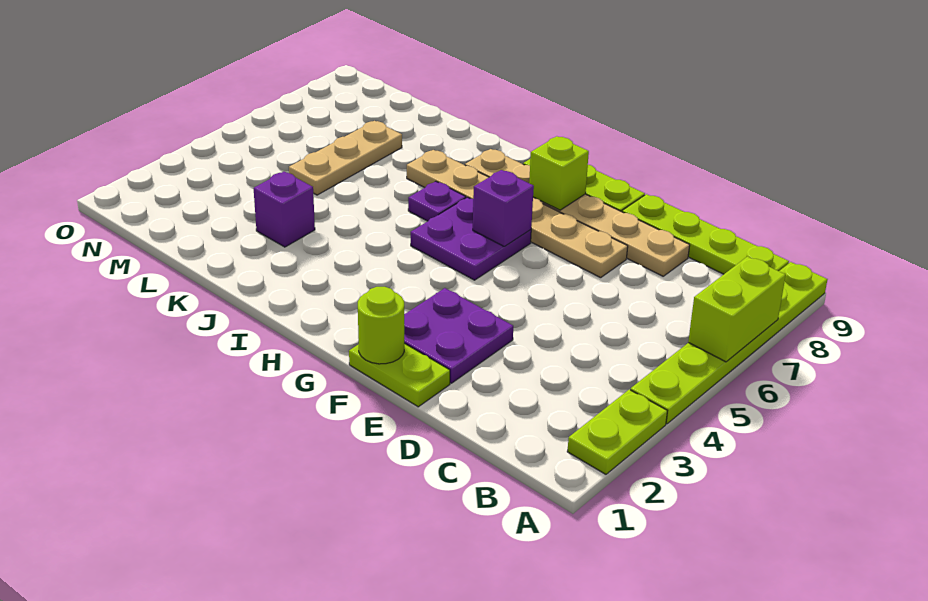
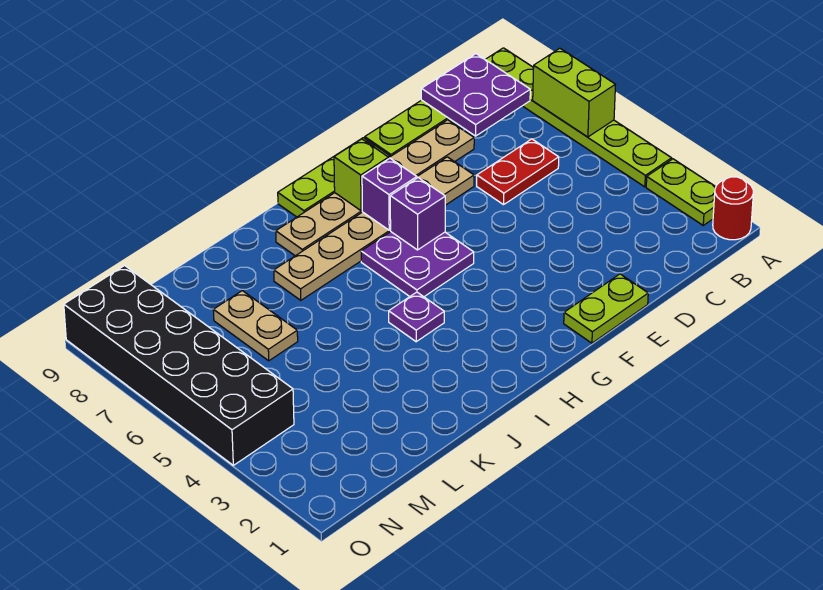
none -> red 1x1 round brick [713,177,753,240]
none -> red 1x2 plate [477,139,559,205]
purple 2x2 plate [404,288,513,383] -> purple 2x2 plate moved to [421,54,530,136]
lime 1x1 round brick [358,287,404,364] -> none
purple 1x1 plate [408,181,466,221] -> purple 1x1 plate moved to [389,292,444,342]
purple 1x1 brick [254,172,315,247] -> purple 1x1 brick moved to [362,158,417,230]
tan 1x3 plate [289,121,402,195] -> tan 1x2 plate [213,291,298,361]
none -> black 2x6 brick [64,266,294,465]

